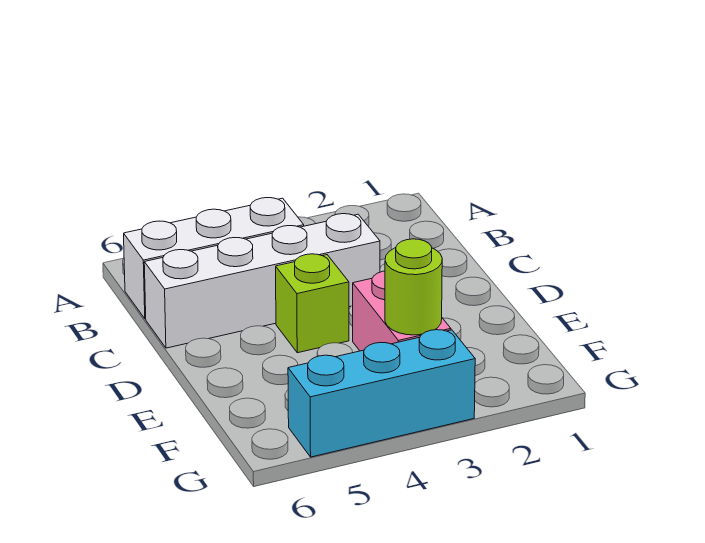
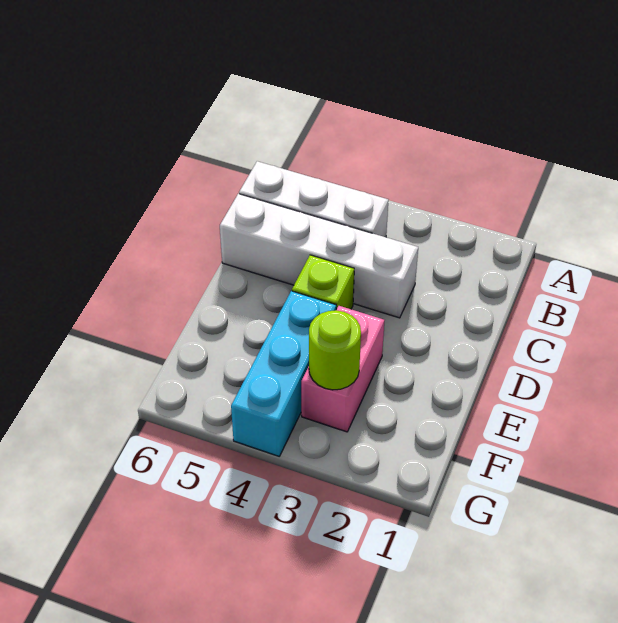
cyan 1x3 brick [288,330,475,457] -> cyan 1x3 brick turned to [231,291,336,456]

